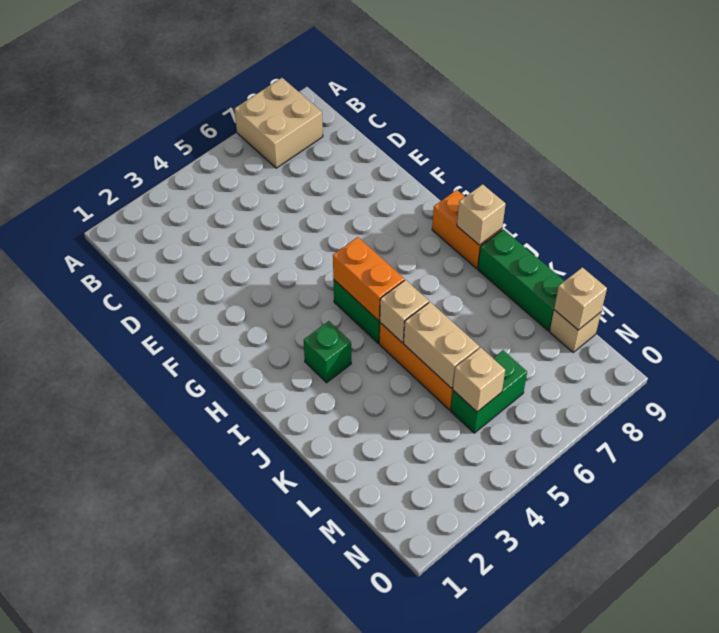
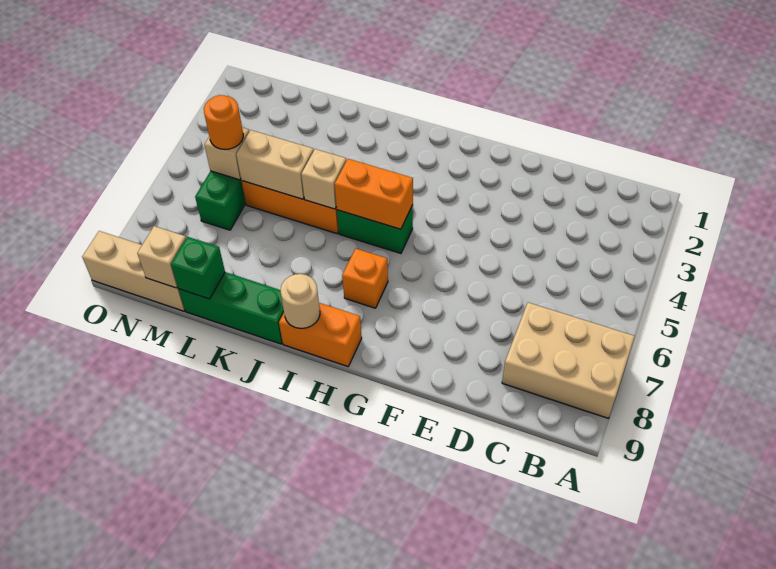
tan 2x2 brick [235,78,323,168] -> tan 2x3 brick [502,303,635,418]
none -> orange 1x1 brick [342,249,388,308]
green 1x1 brick [304,321,351,383] -> green 1x1 brick moved to [171,237,225,299]
tan 1x1 brick [457,184,505,245] -> tan 1x1 round brick [281,274,320,329]
none -> orange 1x1 round brick [204,95,243,149]
tan 1x1 brick [550,310,601,352] -> tan 1x3 brick [82,231,185,311]

